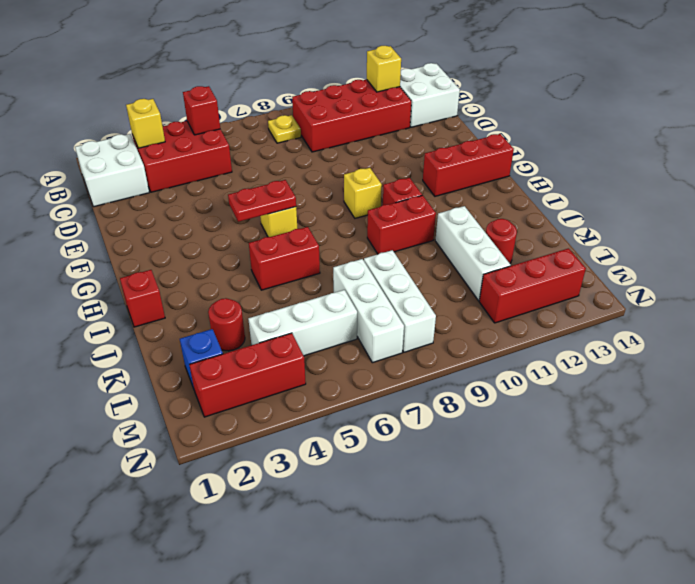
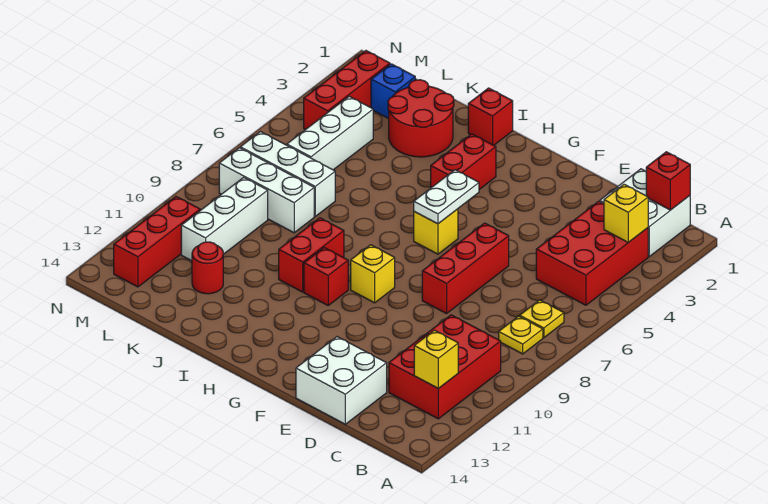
red 1x1 brick [183,86,220,135] -> red 1x1 brick moved to [646,152,690,210]
none -> yellow 1x1 plate [520,300,564,338]
red 2x4 brick [292,80,411,152] -> red 2x3 brick [389,315,501,419]
white 2x2 brick [400,63,460,127] -> white 2x2 brick moved to [296,337,387,424]
red 1x2 plate [228,180,296,222] -> white 1x2 plate [414,170,479,224]
red 1x3 brick [423,134,514,196] -> red 1x3 brick moved to [422,223,509,314]
red 1x2 brick [249,227,320,290] -> red 1x2 brick moved to [431,134,496,189]
white 1x3 brick [435,206,511,301] -> white 1x3 brick turned to [181,177,268,261]
red 1x1 round brick [208,298,245,351] -> red 2x2 round brick [388,80,454,157]

